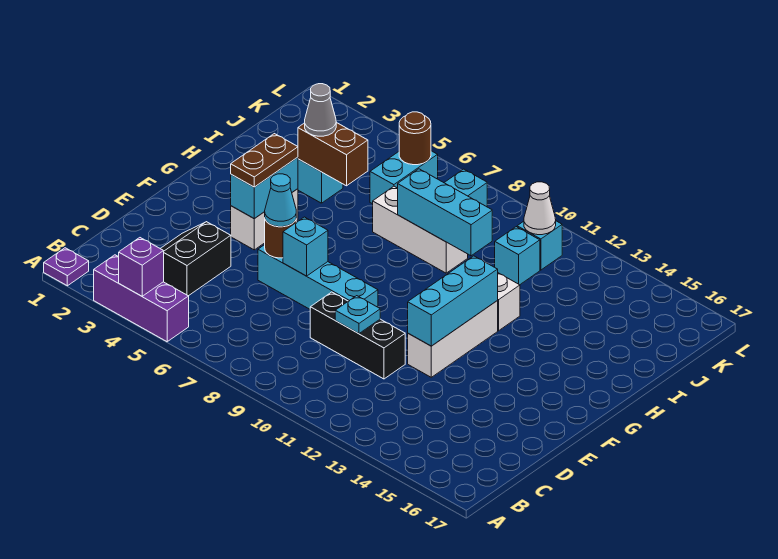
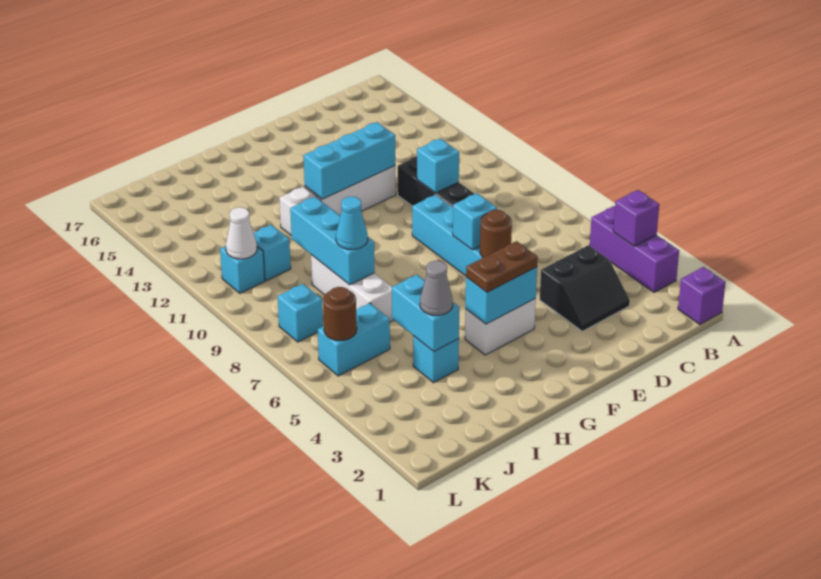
purple 1x1 plate [44,248,89,286] -> purple 1x1 brick [678,267,726,324]
cyan 1x1 plate [335,296,380,334] -> cyan 1x1 brick [417,139,459,193]
cyan 1x1 cone [265,174,296,227] -> cyan 1x1 cone moved to [336,197,368,250]
brown 1x2 brick [298,122,368,186] -> cyan 1x2 brick [392,275,459,351]

